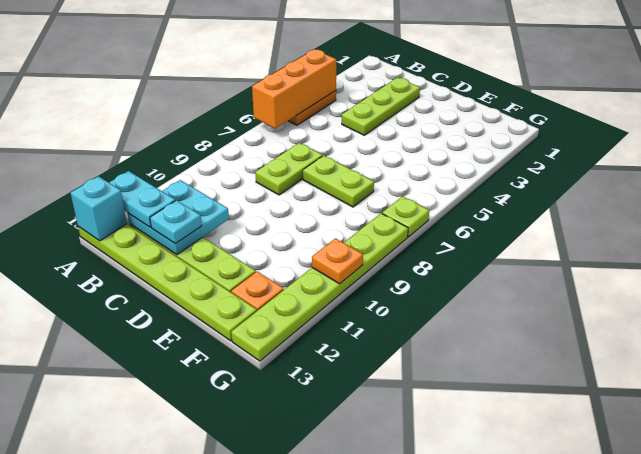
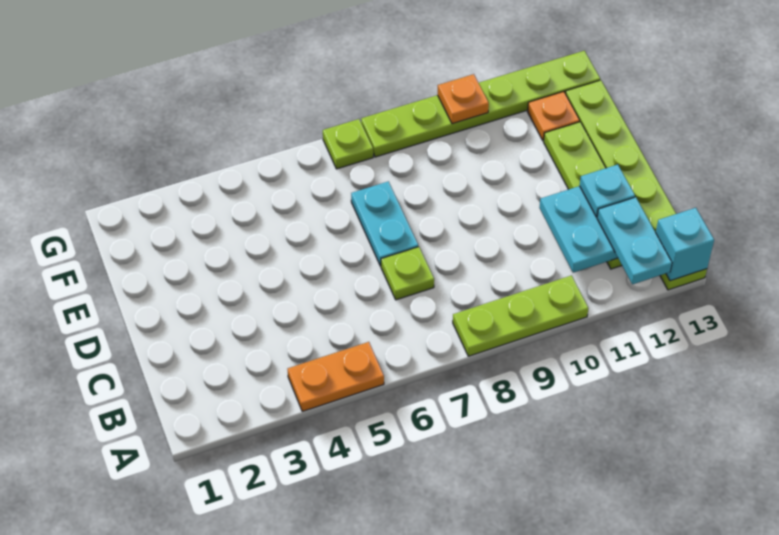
orange 1x3 brick [252,49,336,129] -> none
lime 1x3 plate [342,77,420,135] -> lime 1x3 plate moved to [453,276,589,356]
lime 1x2 plate [255,143,323,195] -> lime 1x1 plate [381,247,434,300]
lime 1x2 plate [303,155,374,207] -> cyan 1x2 plate [351,181,418,266]

